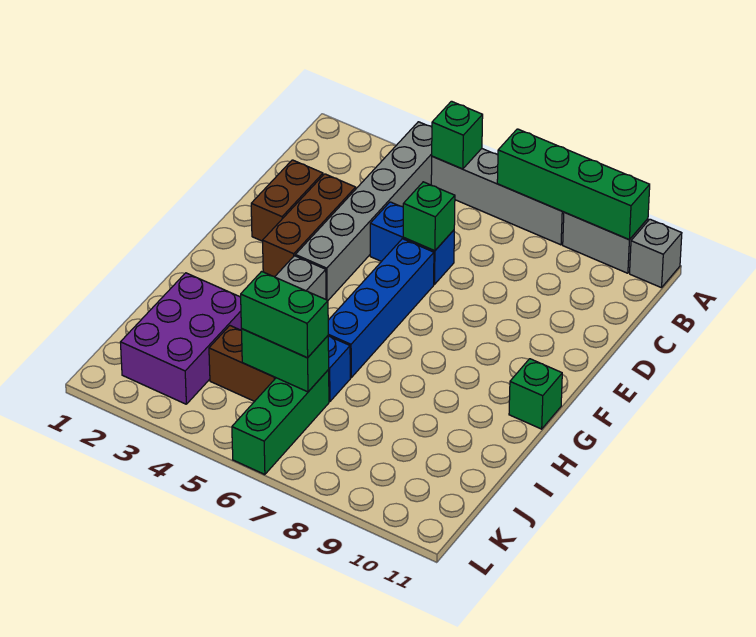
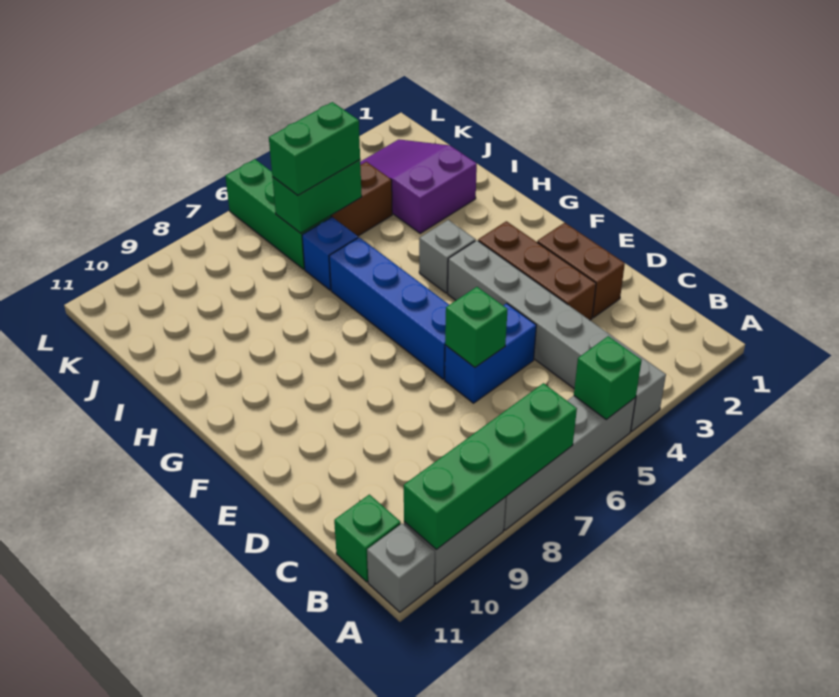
green 1x1 brick [509,359,562,429] -> green 1x1 brick moved to [334,495,401,582]
purple 2x3 brick [120,273,242,404] -> purple 2x3 slope [360,139,477,233]

